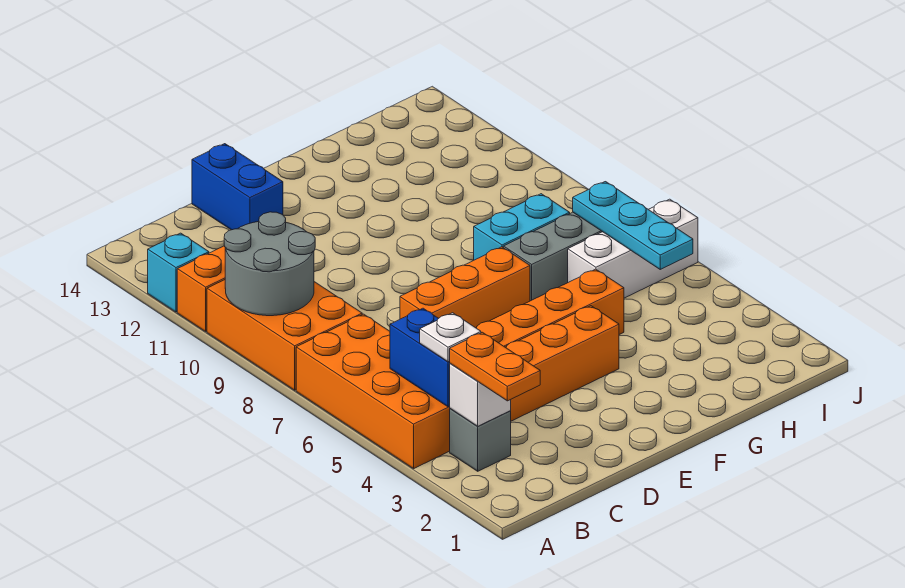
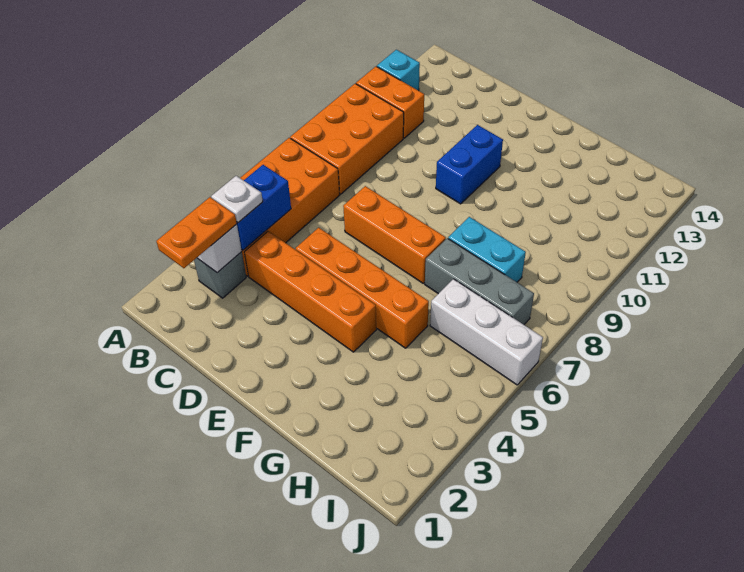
grey 2x2 round brick [224,212,315,316] -> none
blue 1x2 brick [192,144,283,230] -> blue 1x2 brick moved to [436,125,503,204]
cyan 1x3 plate [573,182,693,269] -> none

